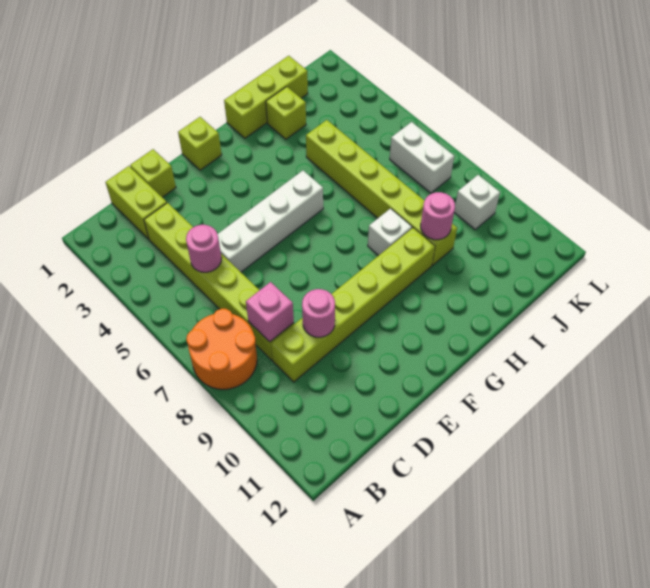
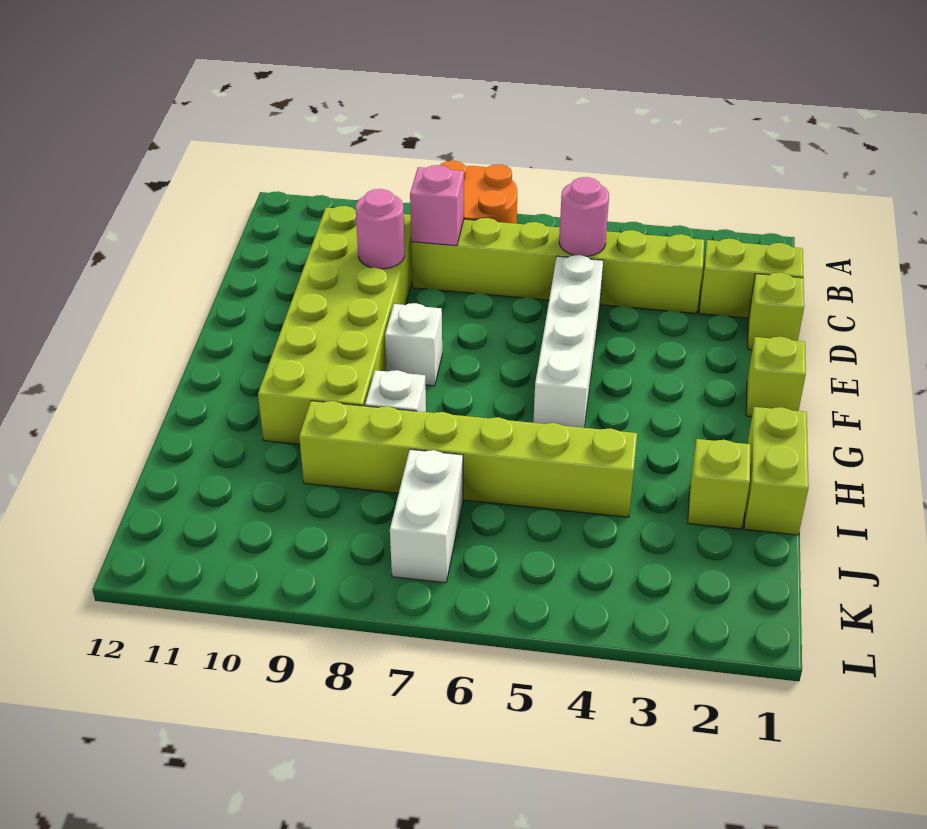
lime 1x6 brick [271,228,435,382] -> lime 2x6 brick [258,206,412,444]
lime 1x3 brick [224,56,308,138] -> lime 1x2 brick [744,407,809,535]
pink 1x1 round brick [421,192,455,240] -> none
white 1x2 brick [390,122,454,193] -> white 1x2 brick turned to [390,449,463,583]
white 1x1 brick [454,175,500,229] -> white 1x1 brick moved to [385,303,442,386]

